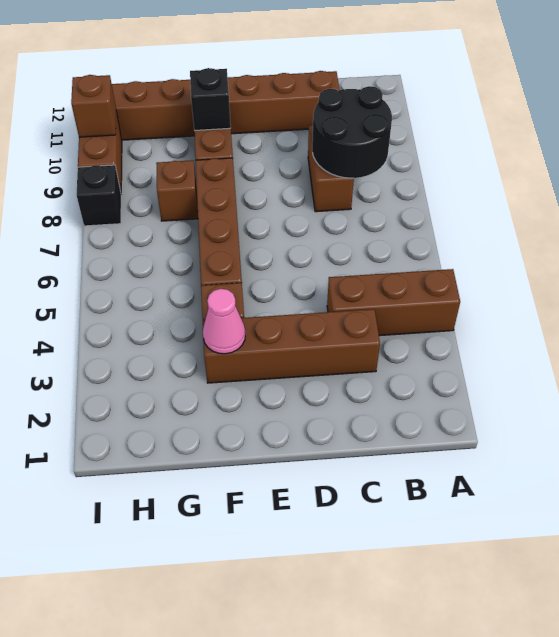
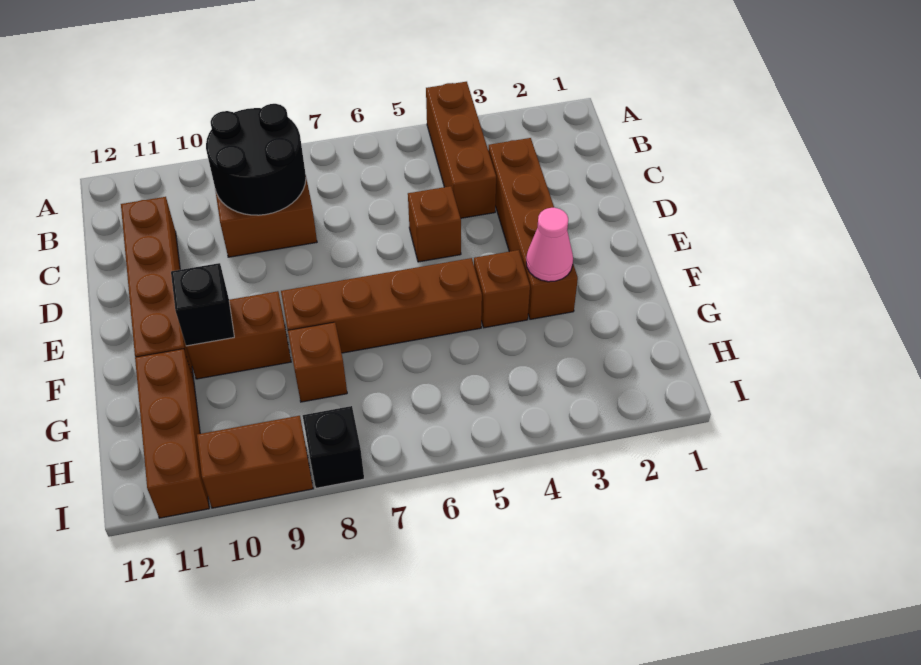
brown 1x1 brick [71,75,116,137] -> brown 1x1 brick moved to [408,186,461,262]

